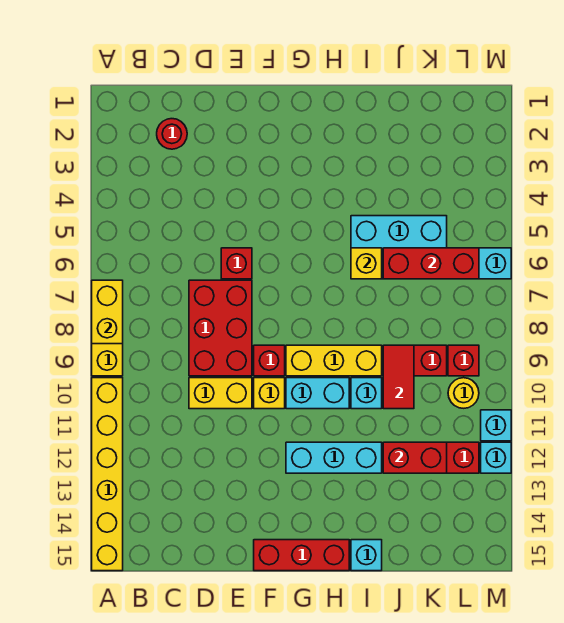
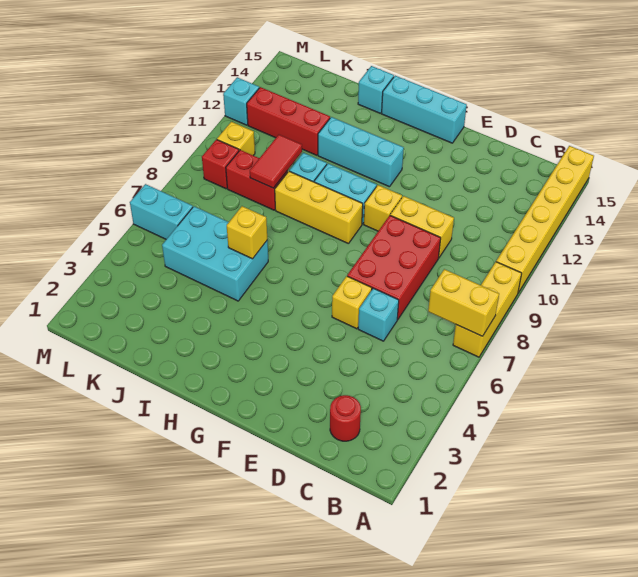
yellow 1x2 brick [92,280,123,344] -> yellow 1x2 brick turned to [428,269,499,336]
red 1x1 brick [221,248,252,279] -> yellow 1x1 brick [332,276,372,329]
red 1x1 brick [254,345,285,376] -> none
red 1x3 brick [254,540,349,571] -> cyan 1x3 brick [382,76,467,143]
red 1x3 brick [383,248,479,279] -> none
red 1x2 brick [383,442,447,473] -> none
yellow 1x1 round brick [448,378,479,408] -> yellow 1x1 brick [217,122,255,155]
cyan 1x1 brick [481,410,511,441] -> cyan 1x1 brick moved to [358,288,399,341]

